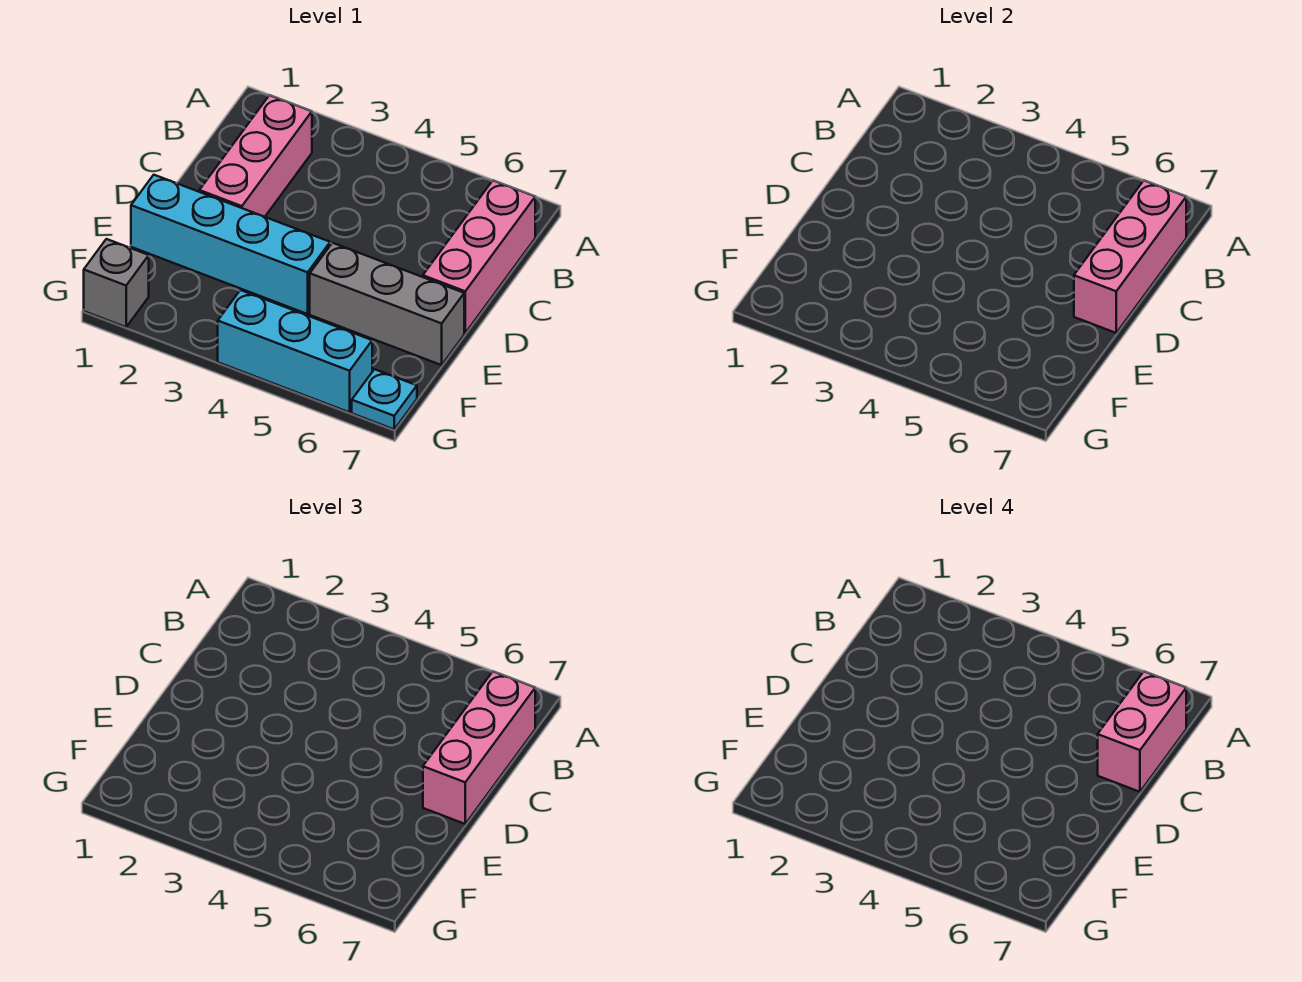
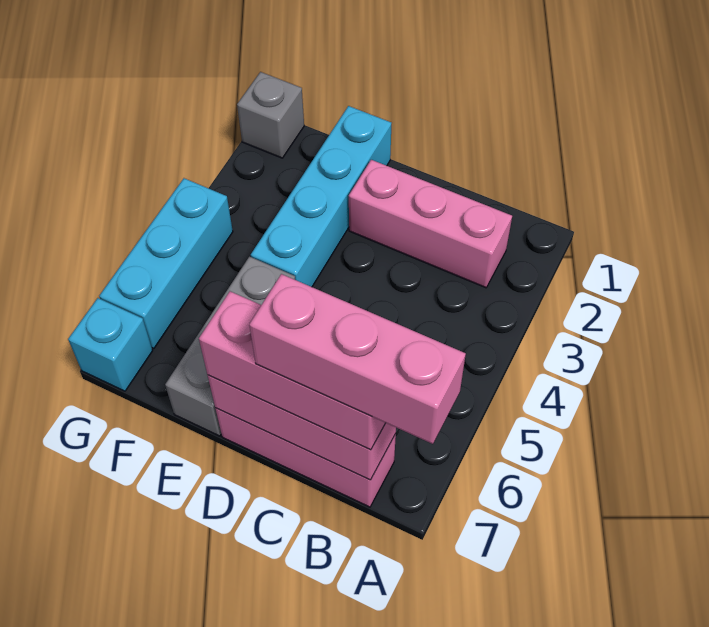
pink 1x2 brick [1098,672,1186,792] -> pink 1x3 brick [249,274,466,444]
cyan 1x1 plate [352,369,417,429] -> cyan 1x1 brick [68,298,153,391]

